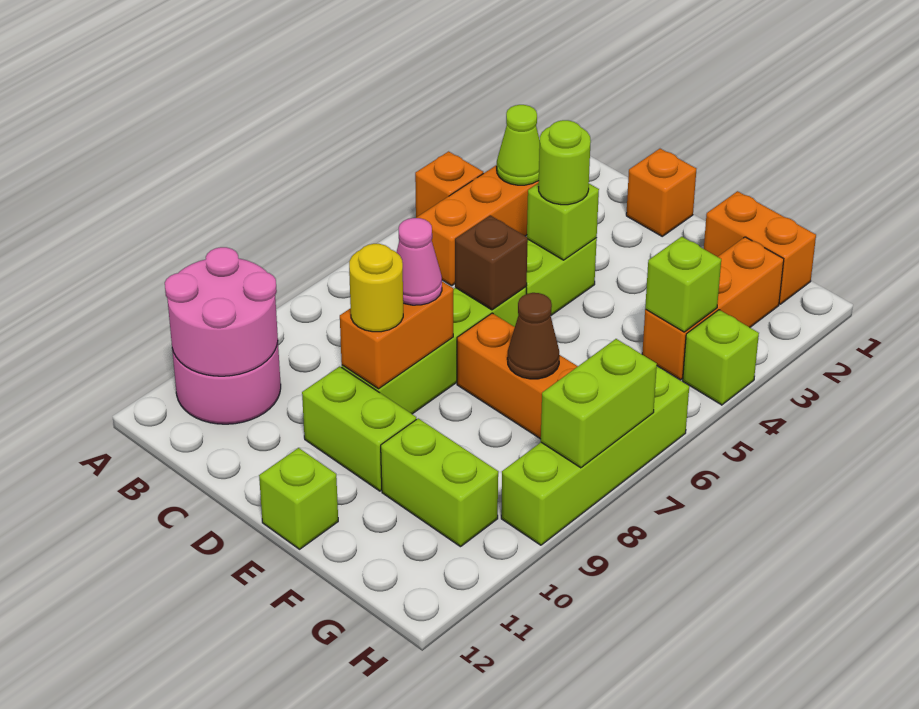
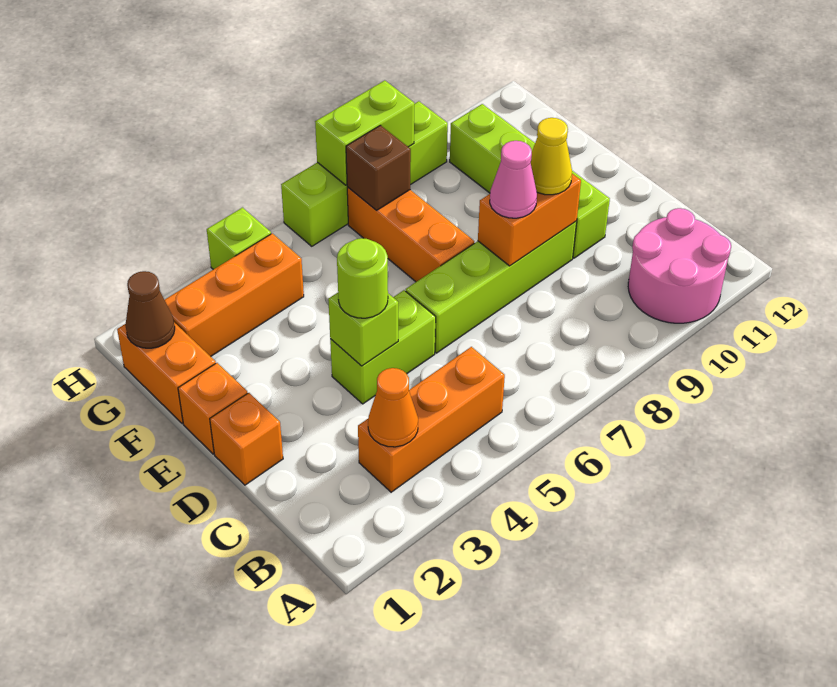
orange 1x1 brick [415,151,483,218] -> orange 1x1 brick moved to [178,363,248,454]
pink 2x2 round brick [165,247,278,376] -> none
lime 1x1 cone [497,105,540,185] -> orange 1x1 cone [368,368,418,447]
brown 1x1 brick [455,215,528,310] -> brown 1x1 brick moved to [346,125,411,210]
yellow 1x1 round brick [349,244,403,332] -> yellow 1x1 cone [531,118,572,195]
lime 1x1 brick [259,448,338,549] -> none
brown 1x1 cone [507,293,560,379] -> brown 1x1 cone moved to [125,271,175,348]
lime 1x1 brick [645,237,721,332] -> none

